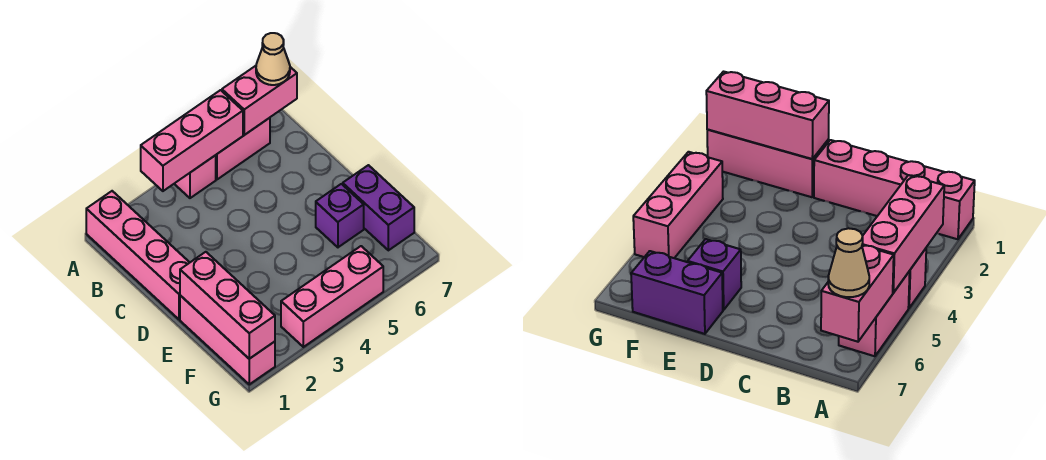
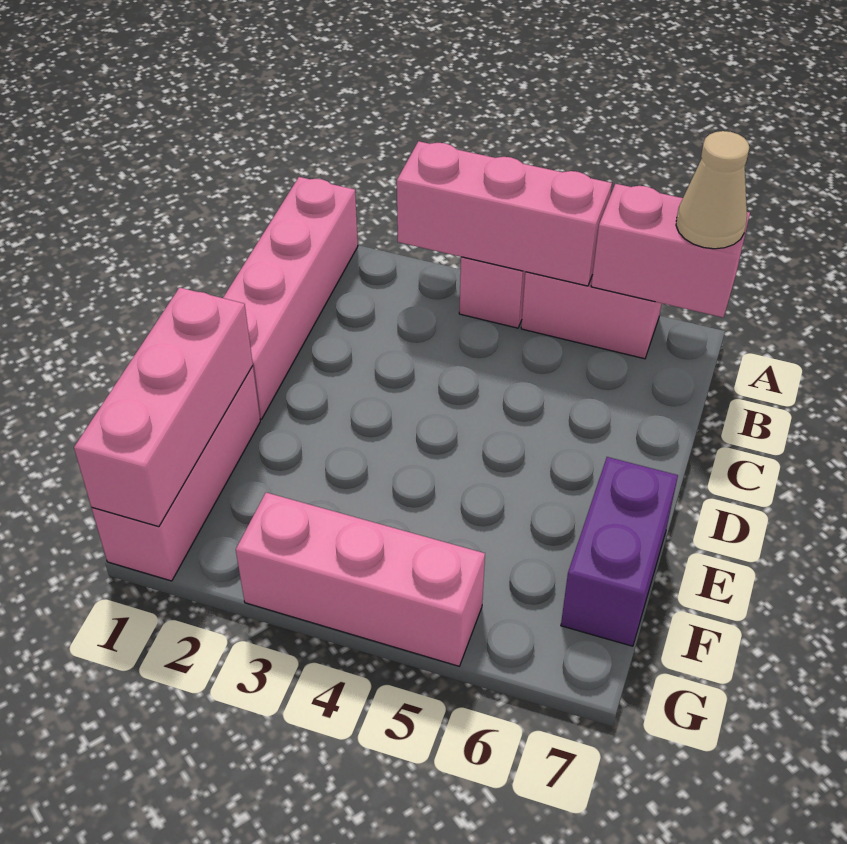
purple 1x1 brick [316,184,364,247] -> none

